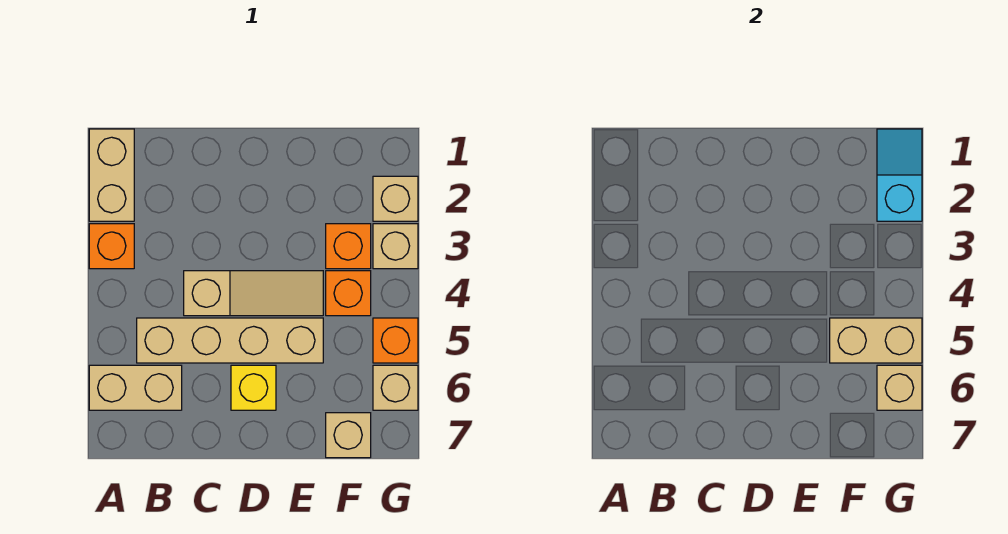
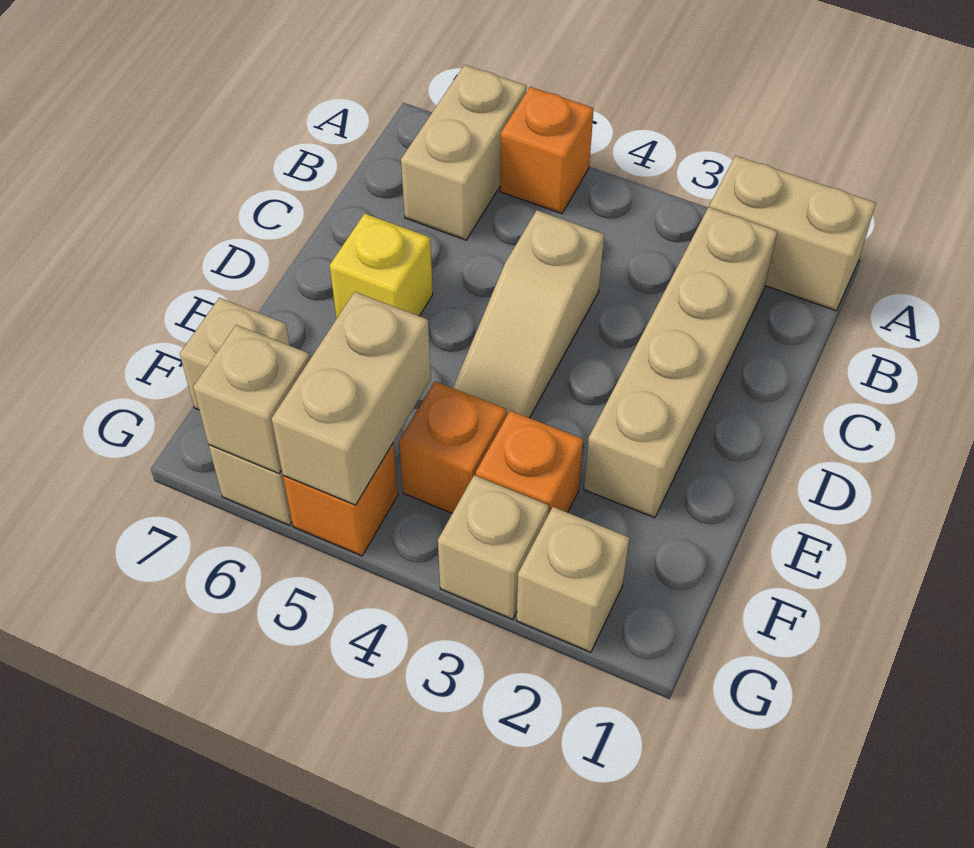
orange 1x1 brick [89,224,134,269] -> orange 1x1 brick moved to [500,87,594,214]
tan 1x4 brick [137,318,323,363] -> tan 1x4 brick moved to [584,207,778,518]
cyan 1x2 slope [877,129,922,221] -> none

